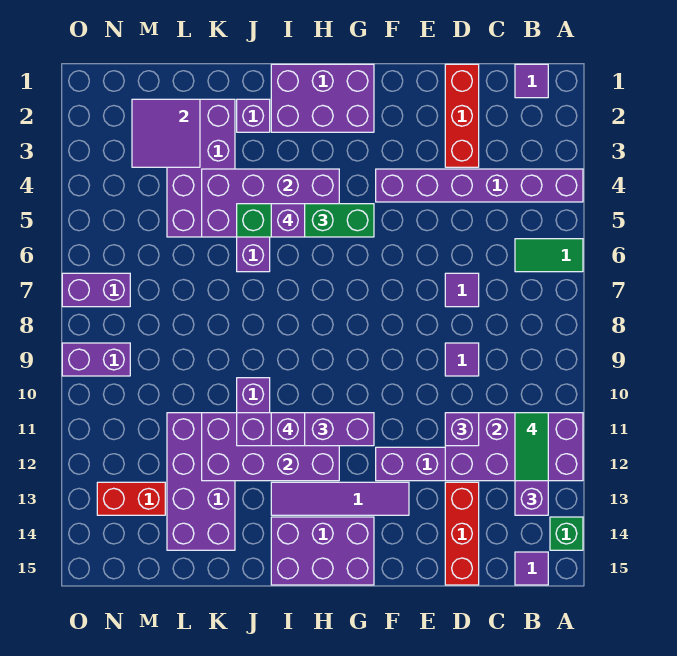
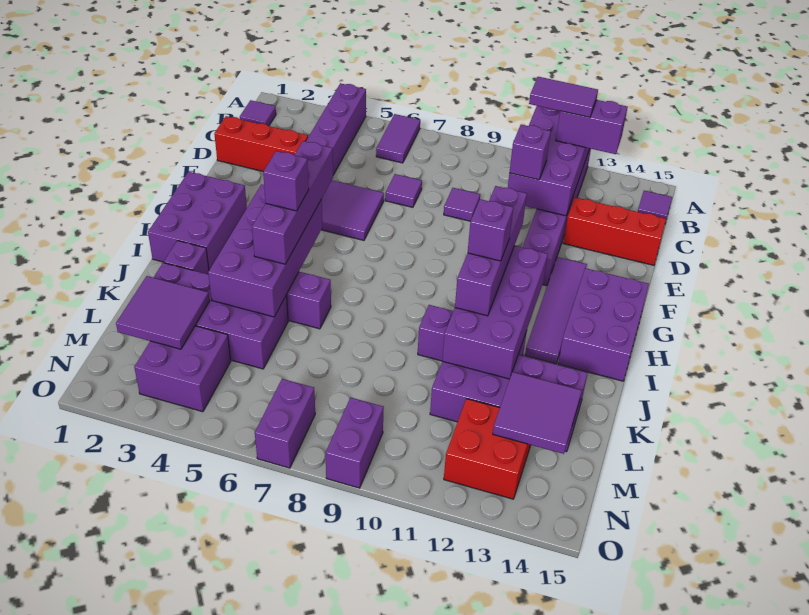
green 1x2 tile [515,239,583,272] -> purple 1x2 tile [376,114,420,163]
green 1x1 brick [550,517,583,550] -> none
green 1x2 tile [515,413,548,481] -> purple 1x2 tile [529,77,598,117]
none -> purple 2x2 tile [321,180,384,240]
green 1x4 brick [237,204,374,237] -> purple 1x4 brick [252,141,333,264]
none -> purple 2x2 tile [493,372,582,454]
none -> purple 2x2 brick [134,326,231,412]
red 1x2 brick [97,482,165,515] -> red 2x2 brick [444,399,531,499]

